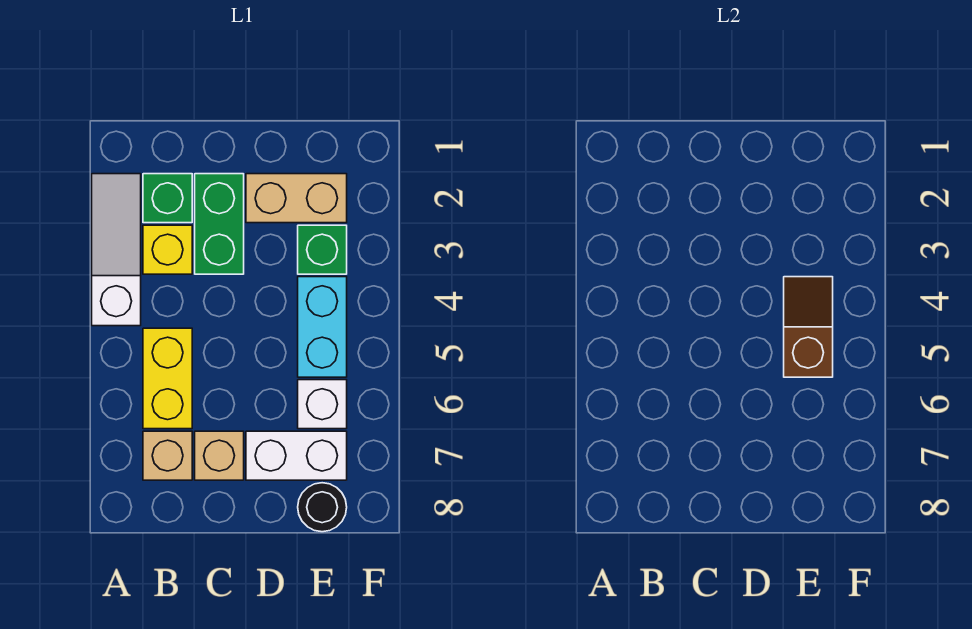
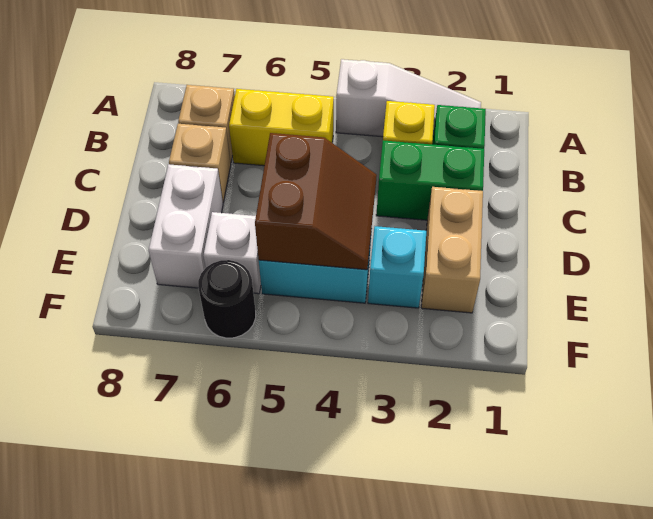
green 1x1 brick [298,225,347,274] -> cyan 1x1 brick [368,226,426,308]
brown 1x2 slope [784,277,833,377] -> brown 2x2 slope [255,133,377,270]
black 1x1 round brick [298,483,347,532] -> black 1x1 round brick moved to [198,260,256,338]

